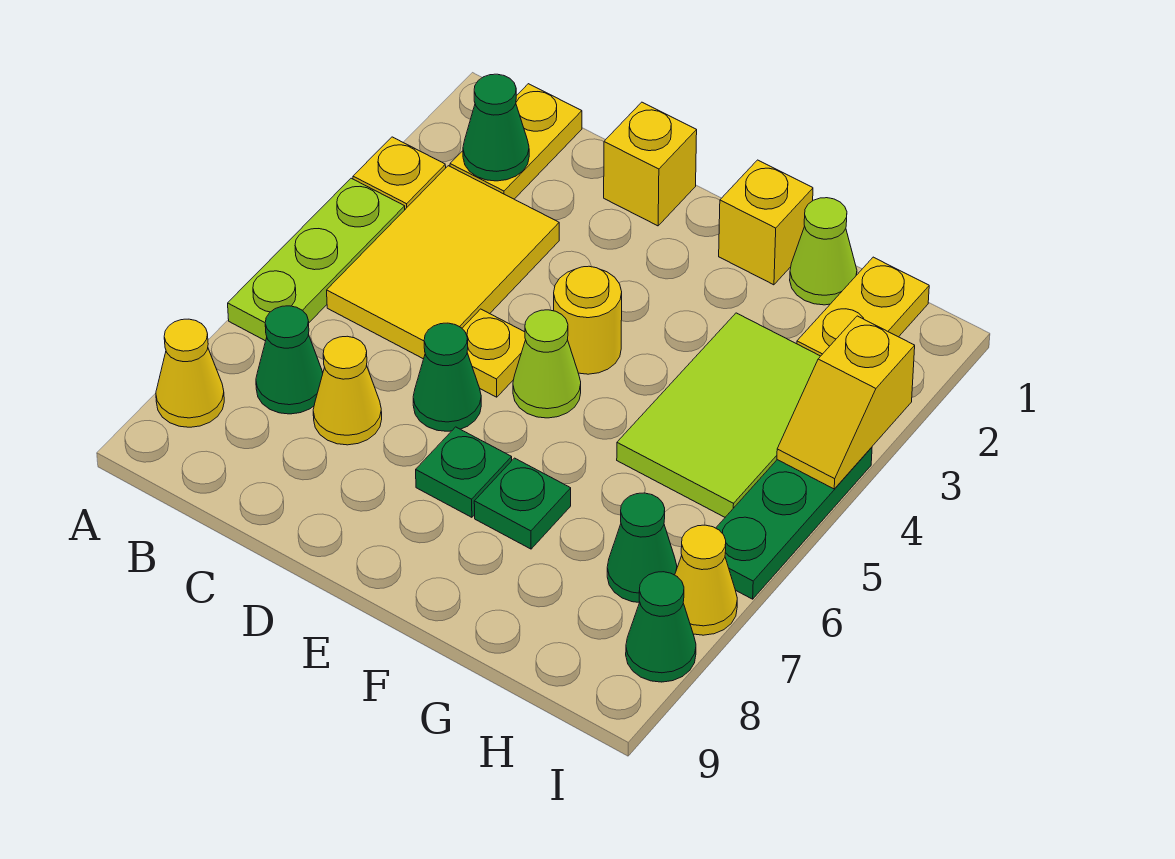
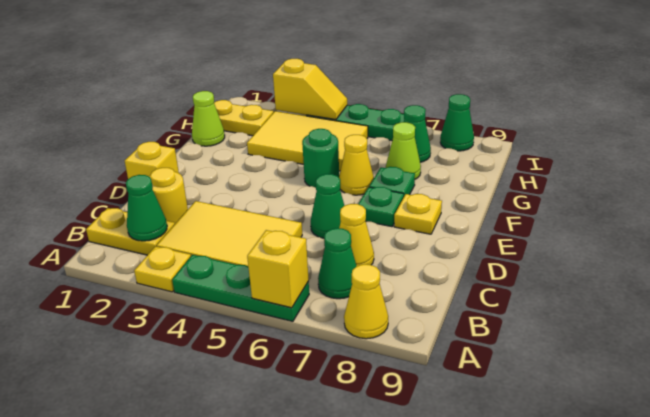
lime 1x3 plate [228,178,405,341] -> green 1x3 plate [172,255,309,321]
yellow 1x1 plate [462,309,526,397] -> yellow 1x1 plate moved to [394,194,442,234]
yellow 1x1 round brick [554,266,622,374] -> yellow 1x1 round brick moved to [149,168,188,224]
lime 1x1 cone [513,310,581,418] -> lime 1x1 cone moved to [386,122,421,179]
yellow 1x1 brick [719,160,813,285] -> yellow 1x1 brick moved to [247,230,309,308]
none -> green 1x1 round brick [302,129,339,188]
lime 2x3 tile [617,313,820,517] -> yellow 2x3 tile [247,111,368,171]
yellow 1x1 cone [675,525,737,635] -> yellow 1x1 cone moved to [339,135,374,195]

